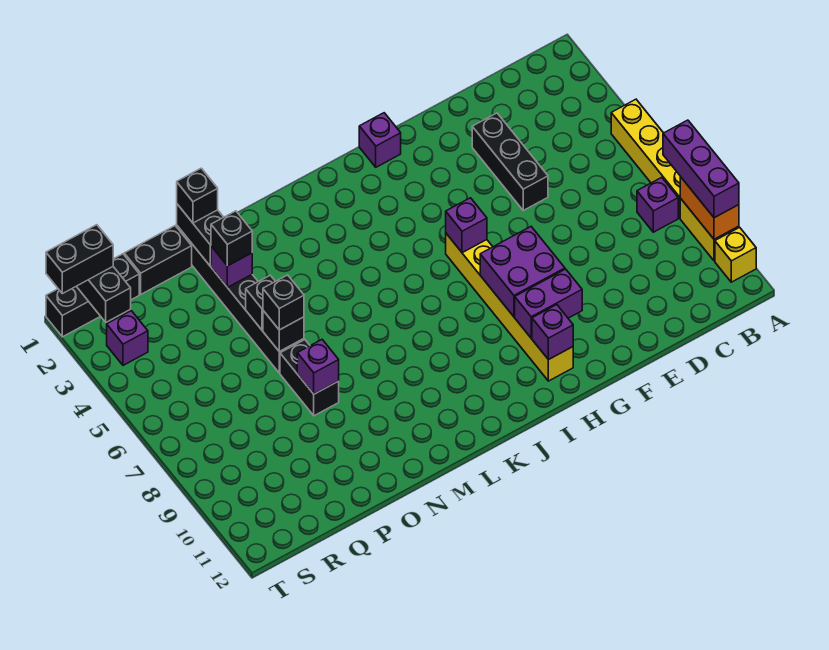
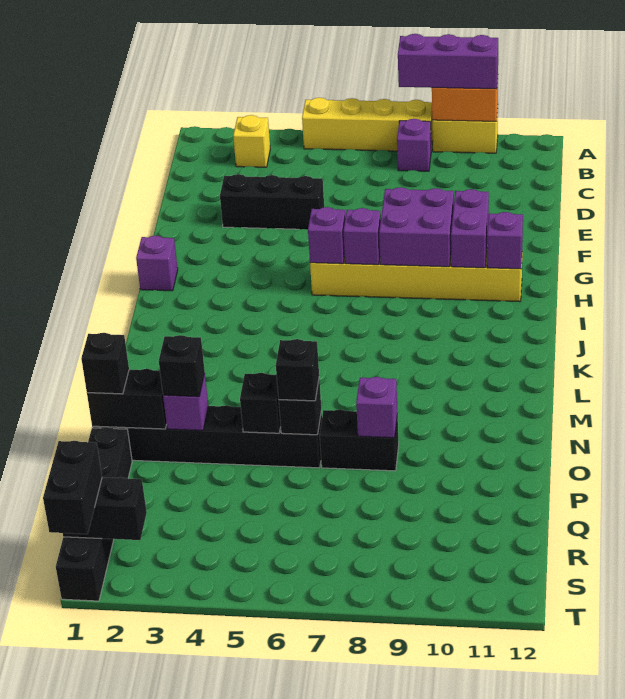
yellow 1x1 brick [715,227,756,282] -> yellow 1x1 brick moved to [233,115,270,167]
purple 1x1 brick [107,311,148,365] -> purple 1x1 brick moved to [344,208,381,265]

